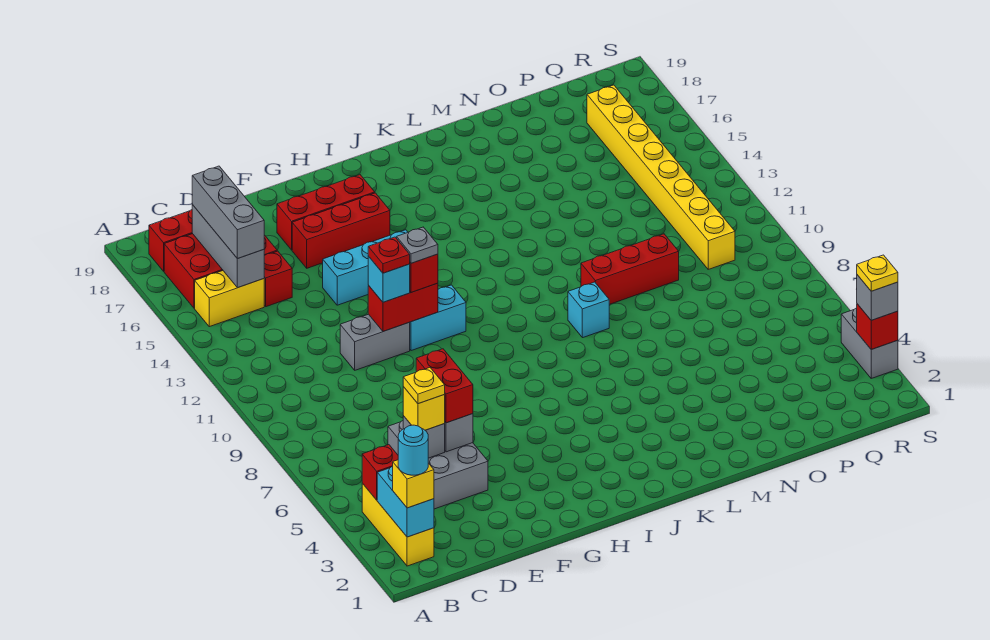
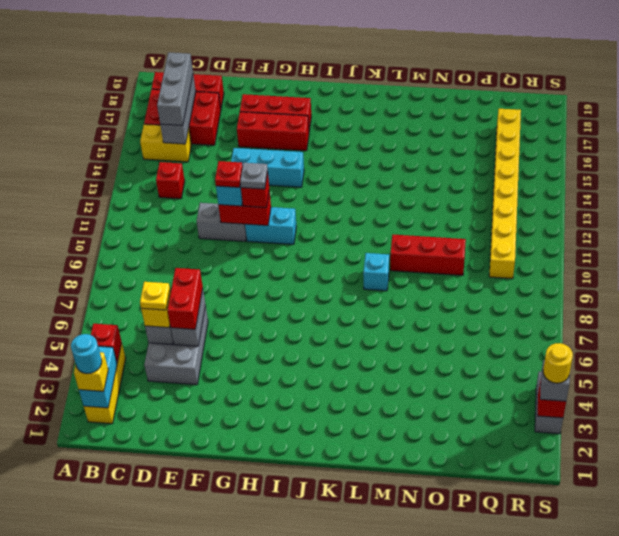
red 1x1 brick [264,251,292,307] -> red 1x1 brick moved to [156,162,185,199]
yellow 1x1 plate [857,255,898,291] -> yellow 1x1 round brick [543,343,573,383]

